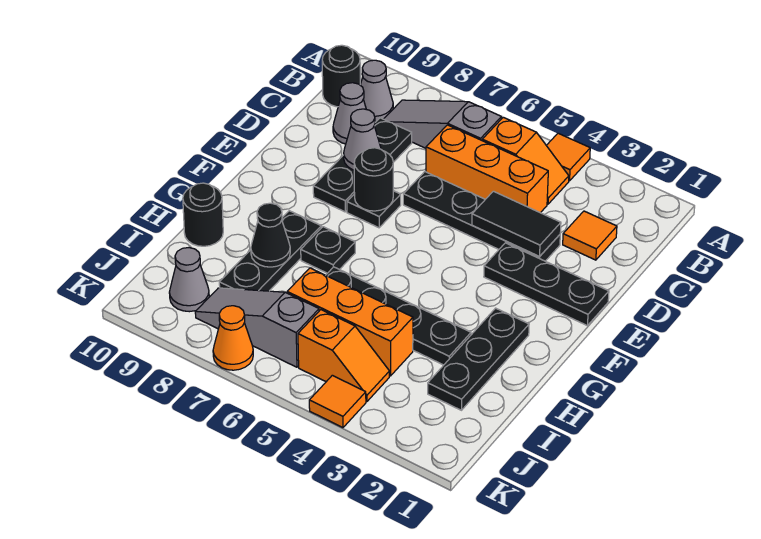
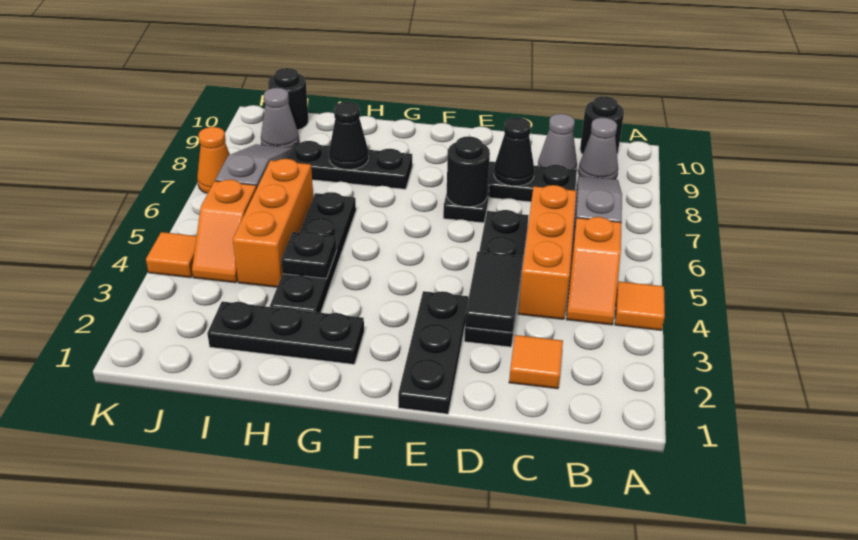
grey 1x1 cone [344,109,381,170] -> black 1x1 cone [494,117,534,186]
black 1x1 plate [301,227,355,273] -> black 1x1 plate moved to [281,231,337,279]
black 1x1 round brick [183,183,223,246] -> black 1x1 round brick moved to [268,68,308,130]

